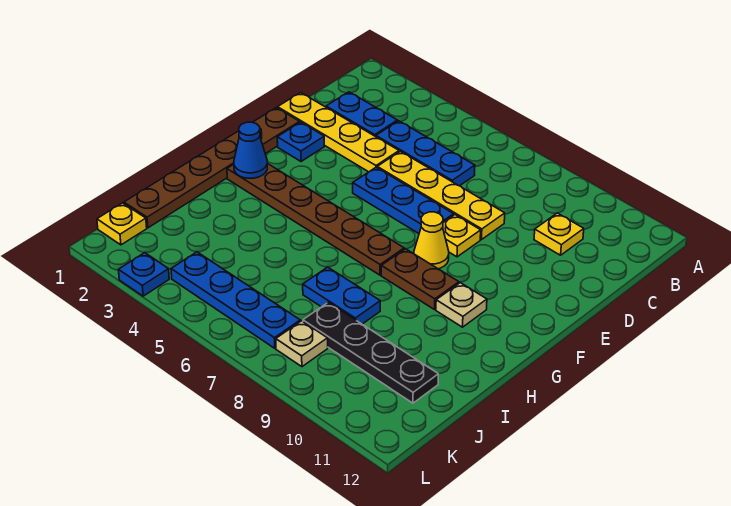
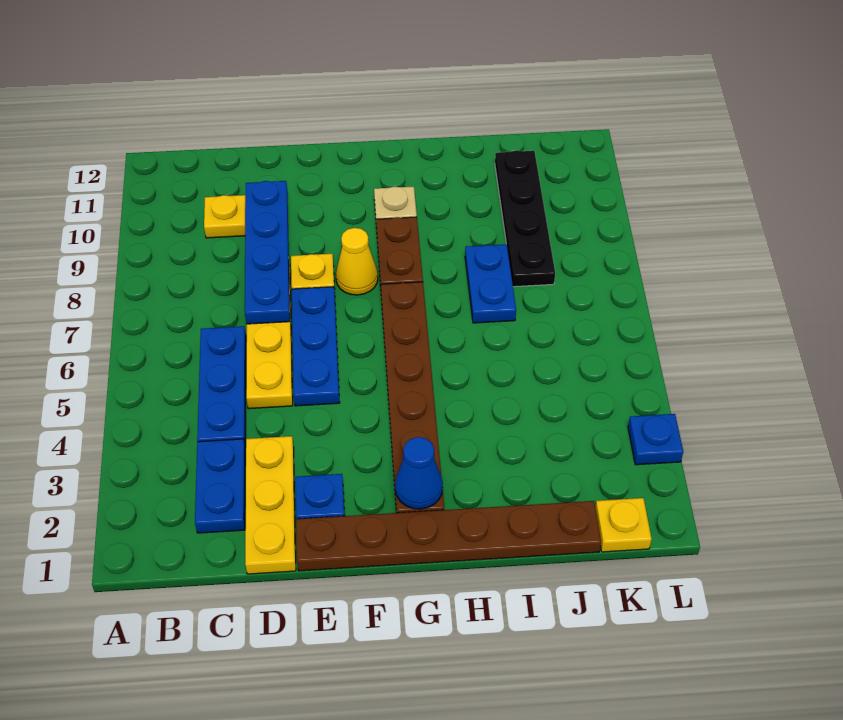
yellow 1x4 plate [278,93,399,172] -> yellow 1x3 plate [245,436,296,574]
blue 1x4 plate [171,252,300,348] -> blue 1x4 plate moved to [245,181,290,324]
tan 1x1 plate [276,321,328,367] -> none

